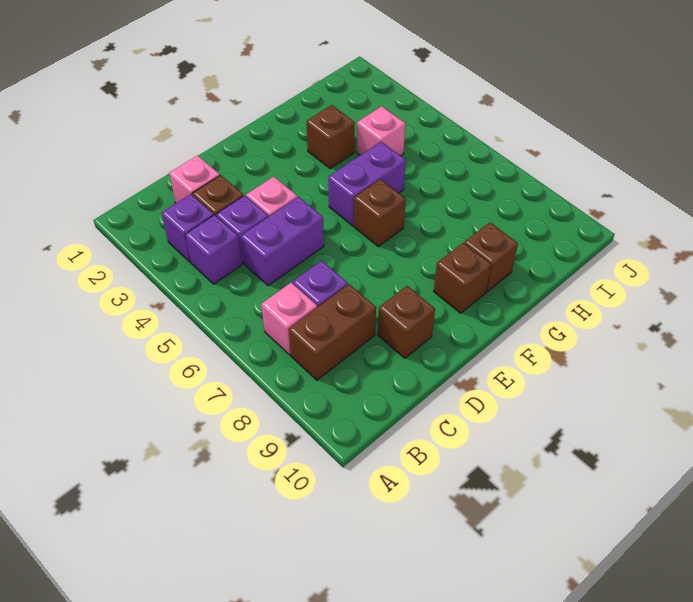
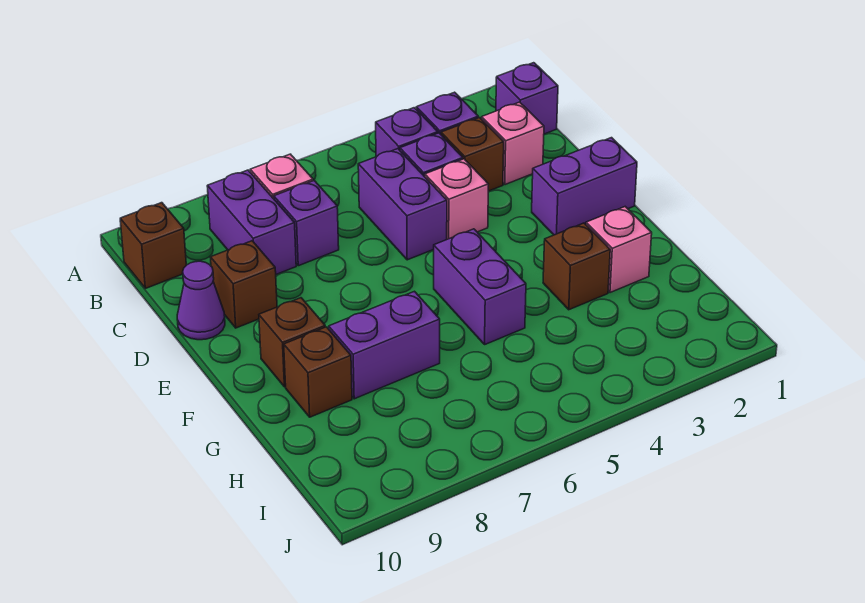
none -> purple 1x1 brick [496,63,558,134]
brown 1x2 brick [289,284,376,380] -> purple 1x2 brick [207,170,296,274]
none -> purple 1x1 cone [177,261,225,340]
none -> purple 1x2 brick [532,138,637,235]
brown 1x1 brick [354,179,406,246] -> brown 1x1 brick moved to [120,203,186,288]
none -> purple 1x2 brick [329,291,440,399]
pink 1x1 brick [357,106,406,156] -> pink 1x1 brick moved to [586,207,652,293]

